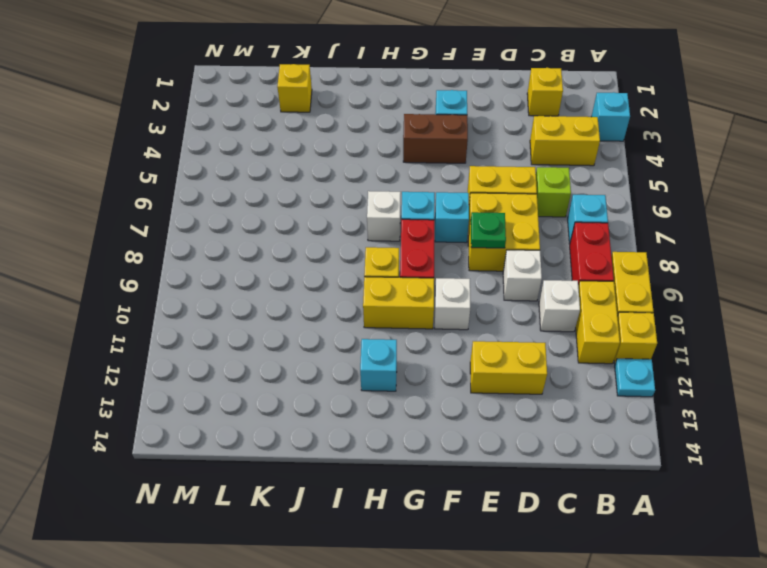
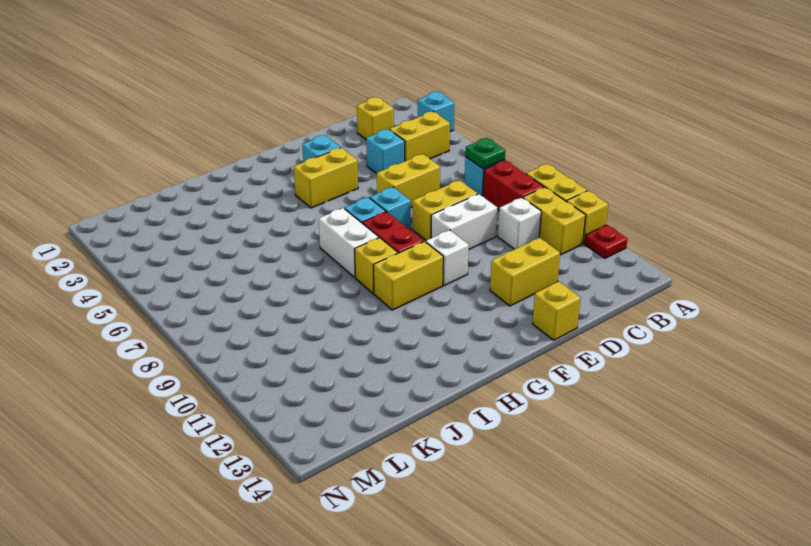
cyan 1x1 plate [615,359,655,397] -> red 1x1 plate [585,225,627,258]
lime 1x1 brick [536,167,571,217] -> none
yellow 2x2 brick [468,193,540,271] -> yellow 1x2 brick [413,180,478,240]
white 1x1 brick [503,250,542,301] -> white 1x2 brick [431,194,497,249]
green 1x1 plate [471,212,506,248] -> green 1x1 plate moved to [465,138,505,169]
brown 1x2 brick [403,114,468,163] -> yellow 1x2 brick [294,148,358,208]
white 1x1 brick [367,191,401,241] -> white 1x2 brick [319,208,379,277]
cyan 1x1 brick [360,339,397,391] -> cyan 1x1 brick moved to [366,129,405,174]
yellow 1x1 brick [277,64,312,112] -> yellow 1x1 brick moved to [533,281,581,340]

